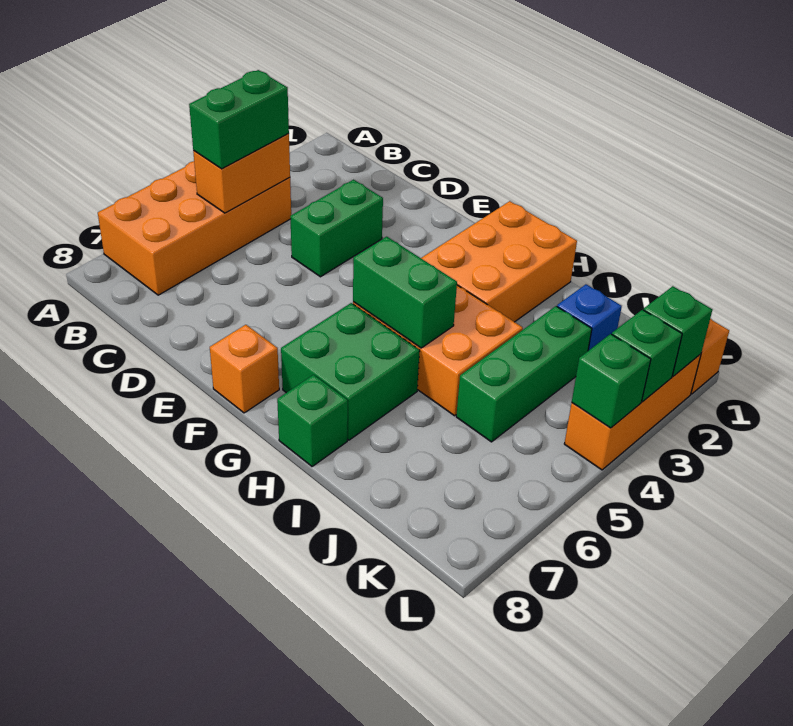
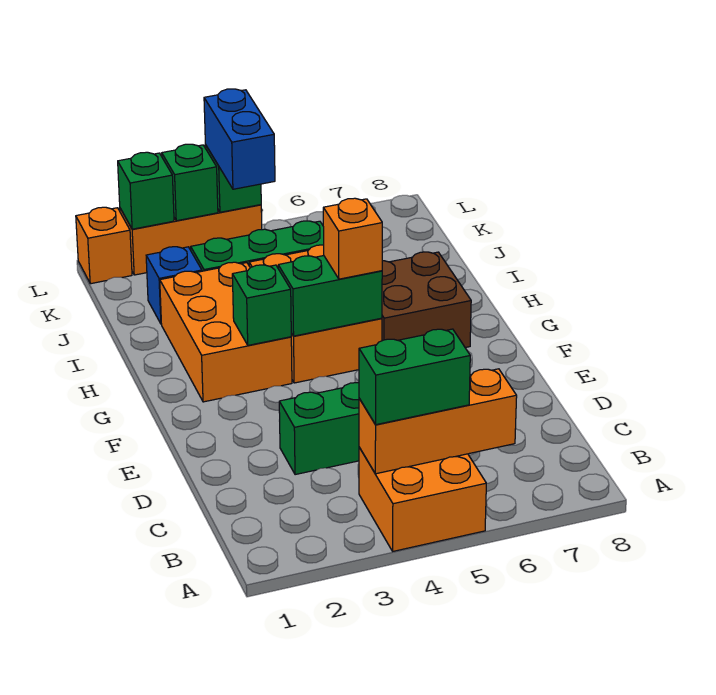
orange 2x4 brick [98,161,291,295] -> orange 2x2 brick [359,447,486,551]
orange 1x2 brick [193,134,290,213] -> orange 1x3 brick [359,369,517,474]
orange 1x1 brick [210,325,279,413] -> orange 1x1 brick moved to [323,198,382,279]
orange 2x3 brick [421,201,577,322] -> orange 2x3 brick turned to [160,262,292,402]
green 1x2 brick [353,237,457,348] -> green 1x2 brick turned to [278,256,382,336]
green 2x2 brick [281,303,420,440] -> brown 2x2 brick [382,252,471,348]
green 1x1 brick [277,375,348,467] -> green 1x1 brick moved to [232,265,291,345]
none -> blue 1x2 brick [204,89,275,189]

